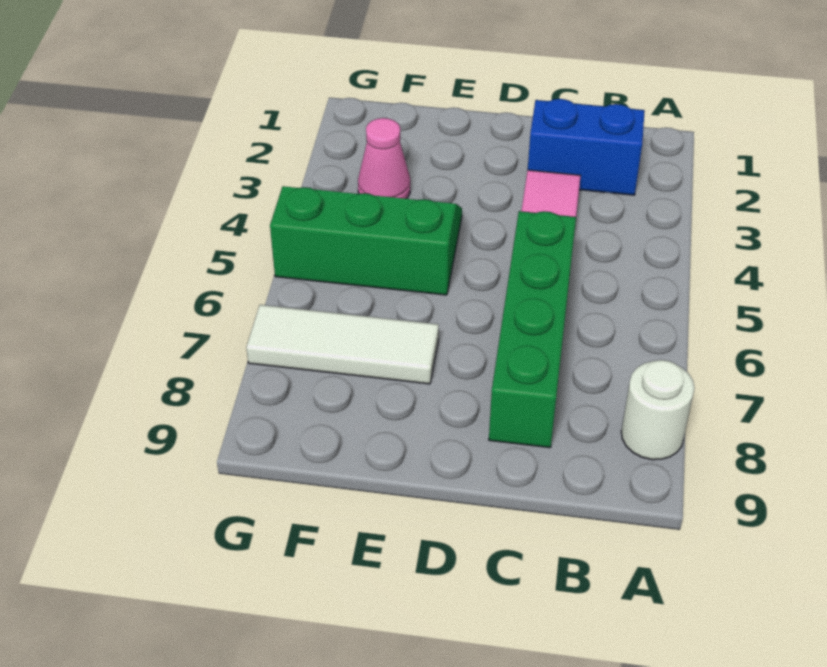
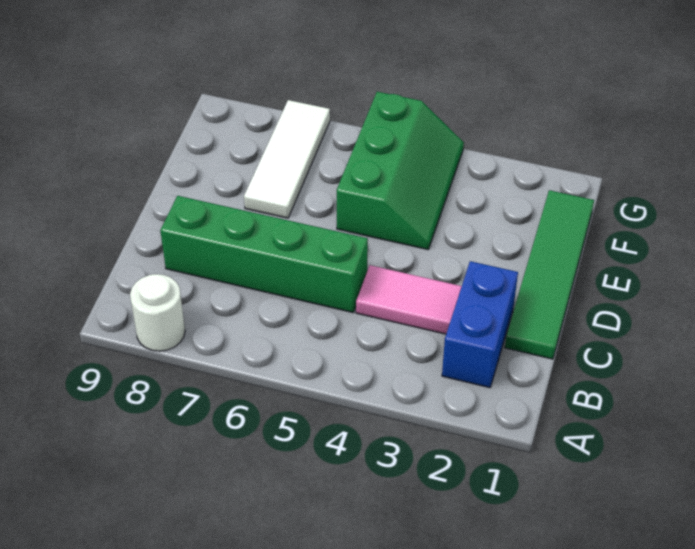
none -> green 1x4 tile [505,190,594,359]
pink 1x1 cone [358,118,410,199] -> none

